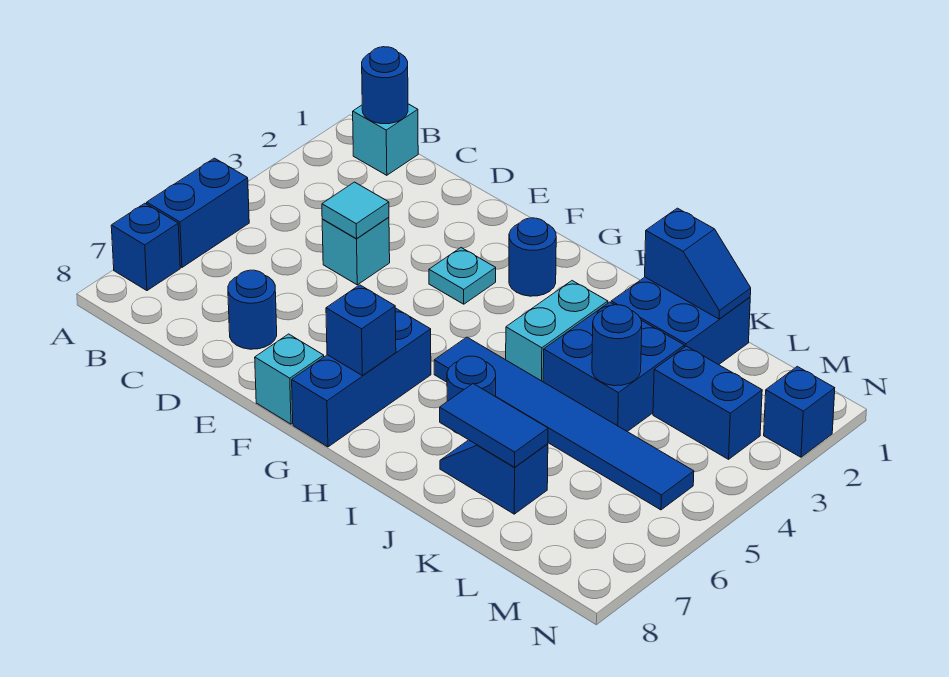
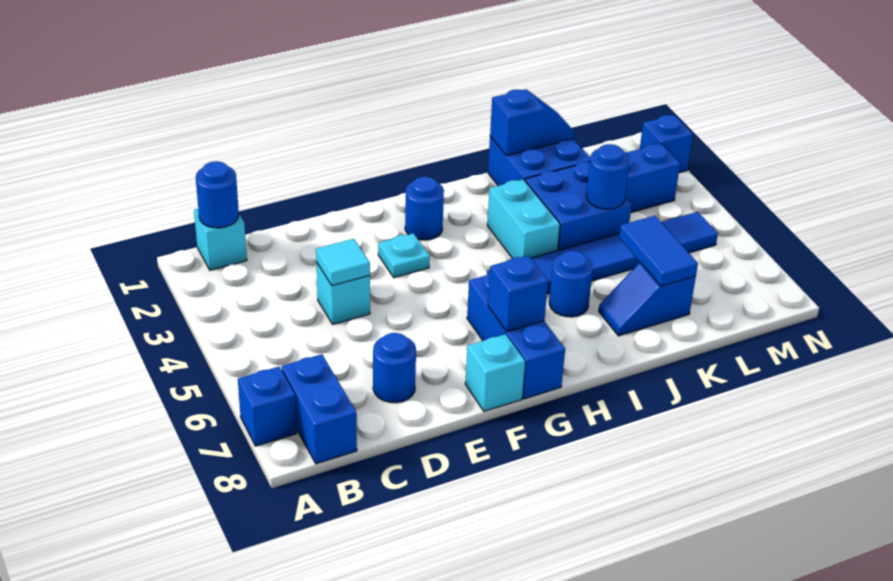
blue 1x2 brick [147,158,249,267] -> blue 1x2 brick moved to [281,354,357,464]
blue 1x2 tile [440,384,548,467] -> blue 1x2 tile turned to [619,216,698,286]

